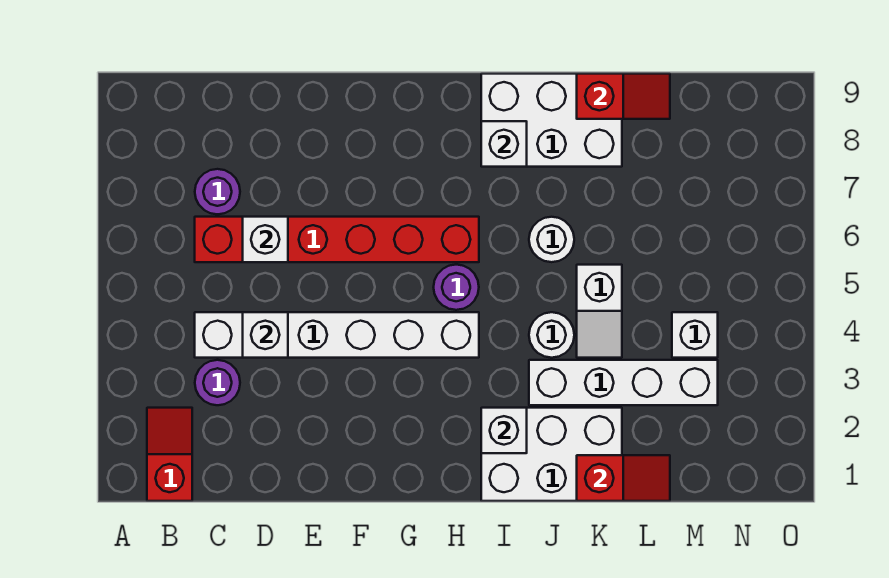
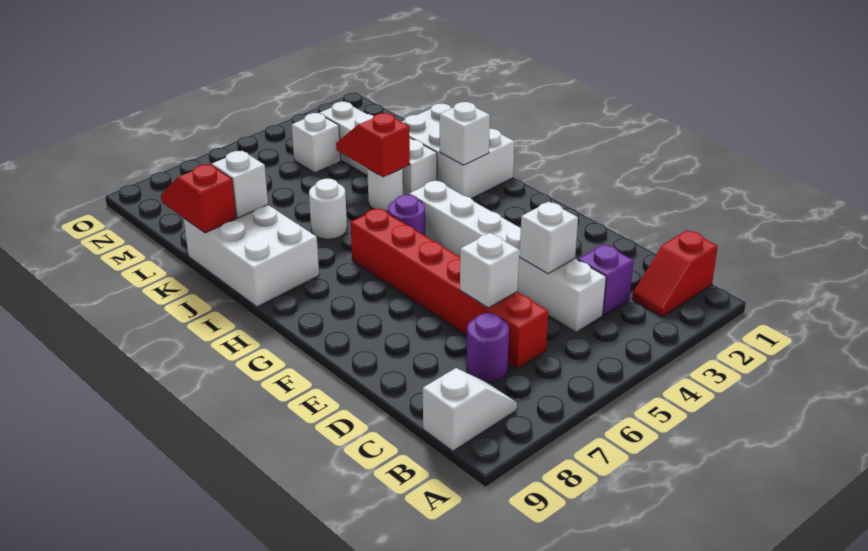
purple 1x1 round brick [195,360,240,405] -> purple 1x1 brick [578,244,634,315]
white 1x1 brick [481,121,527,167] -> white 1x1 brick moved to [212,151,268,218]
red 1x2 slope [577,455,670,501] -> red 1x2 slope moved to [336,113,410,177]
white 1x2 slope [577,265,622,358] -> white 1x2 slope moved to [423,368,517,451]

